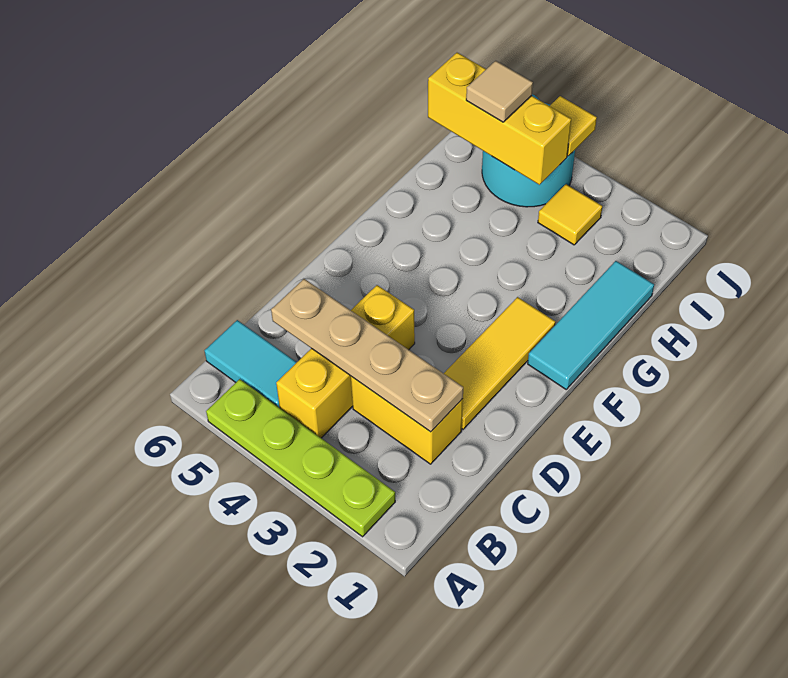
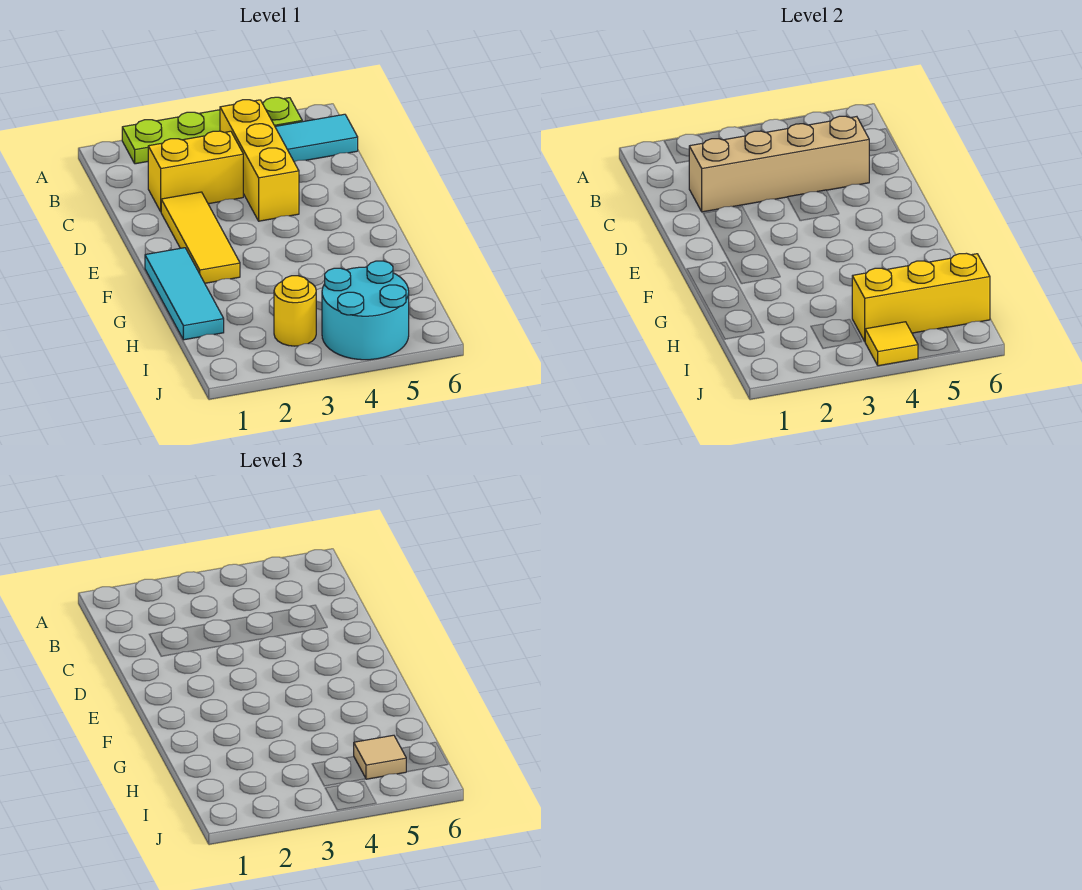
tan 1x4 plate [271,279,463,432] -> tan 1x4 brick [689,116,869,212]
yellow 1x1 tile [538,184,603,245] -> yellow 1x1 round brick [274,276,316,346]

